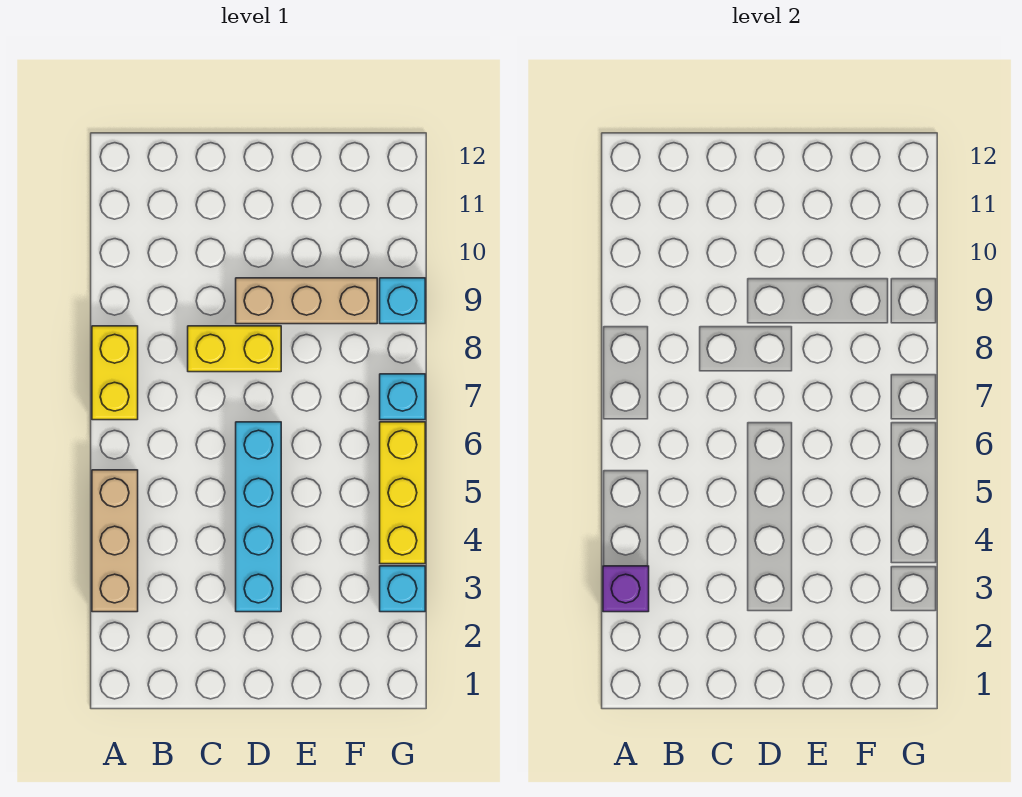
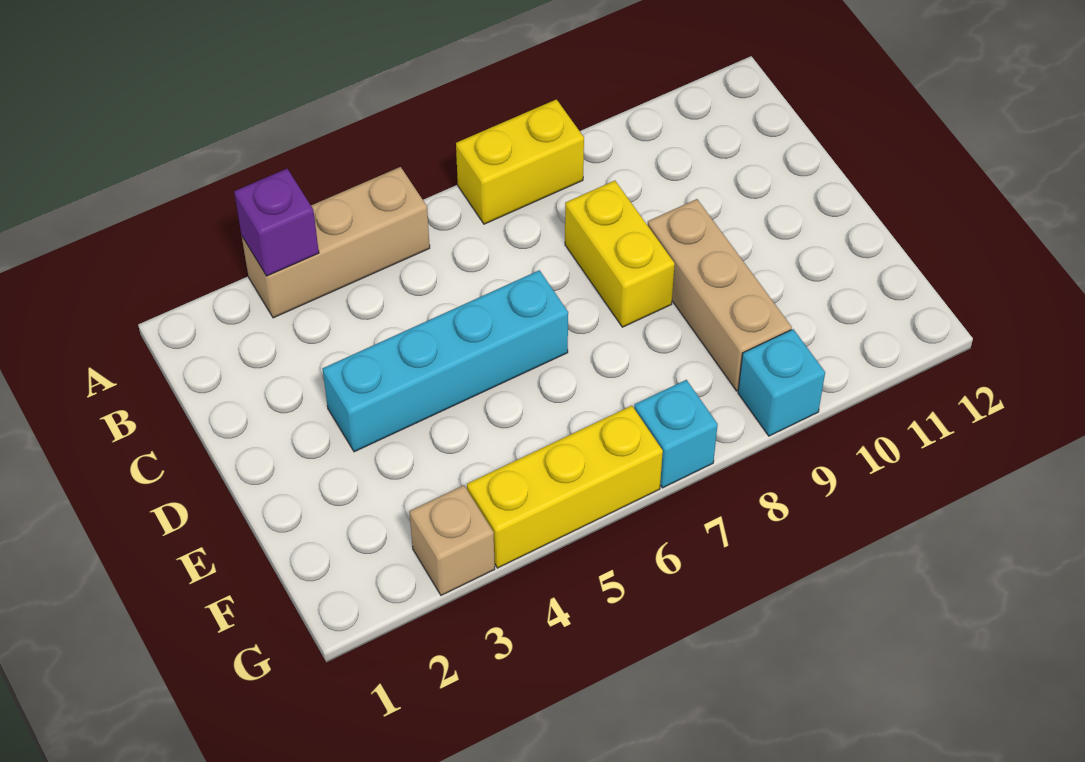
cyan 1x1 brick [380,566,425,612] -> tan 1x1 brick [409,485,495,595]

